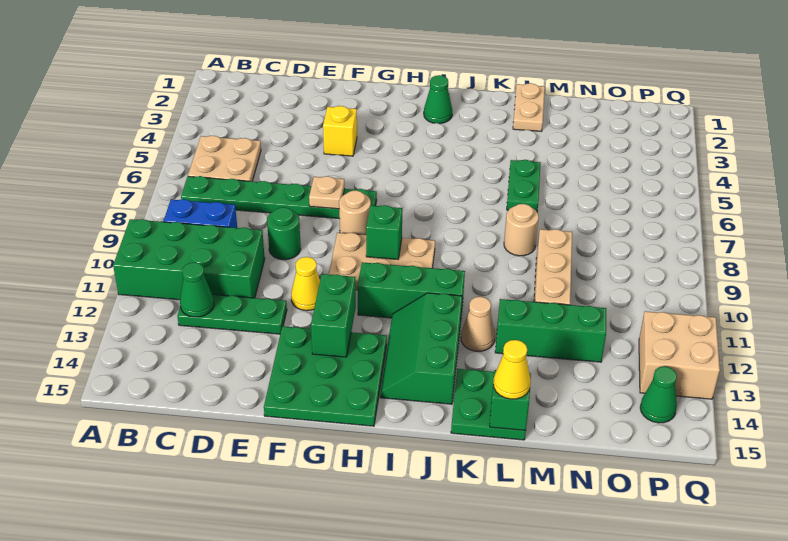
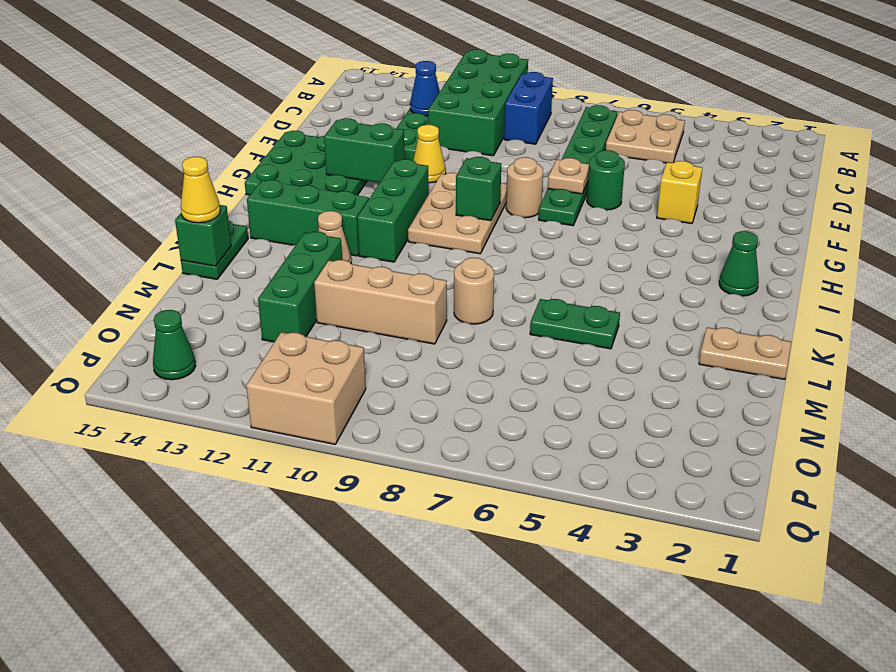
green 1x1 cone [180,262,214,317] -> blue 1x1 cone [410,61,440,116]
green 1x1 round brick [267,207,301,260] -> green 1x1 round brick moved to [587,150,625,210]
green 2x2 plate [451,369,526,440] -> green 1x2 plate [181,221,248,279]
tan 2x2 brick [639,311,720,399] -> tan 2x2 brick moved to [246,332,366,444]

